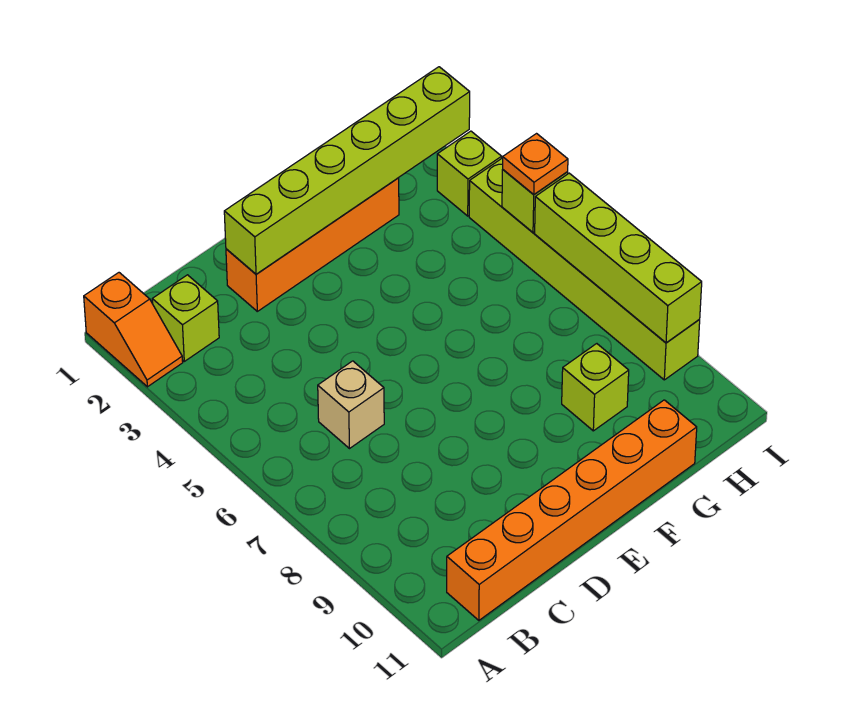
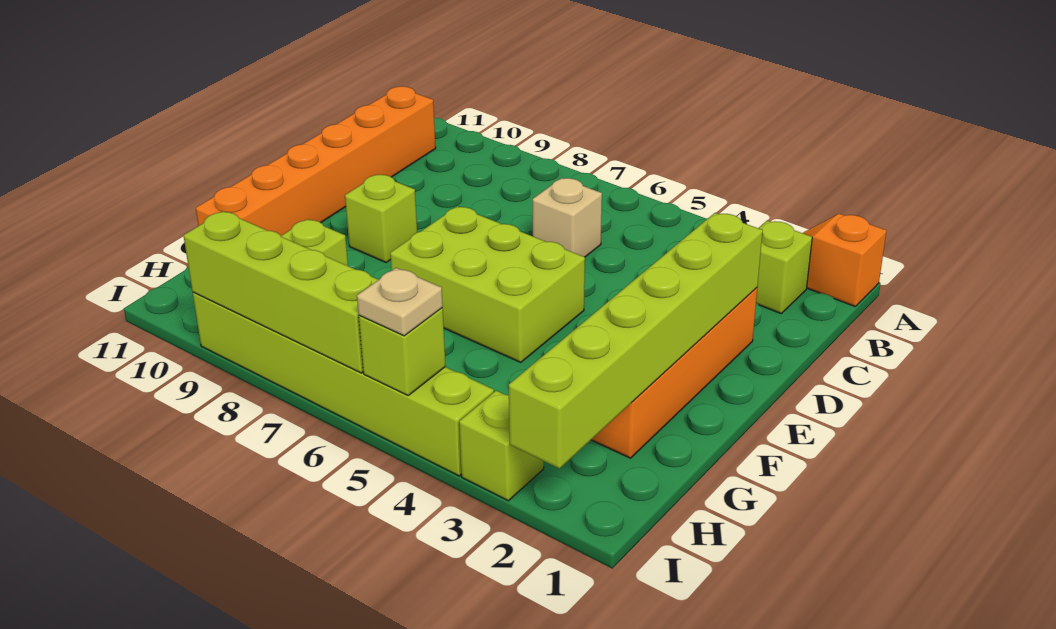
none -> lime 2x3 brick [390,206,585,363]
none -> lime 1x1 brick [345,174,417,262]
orange 1x1 plate [503,134,568,195] -> tan 1x1 plate [357,268,443,336]

